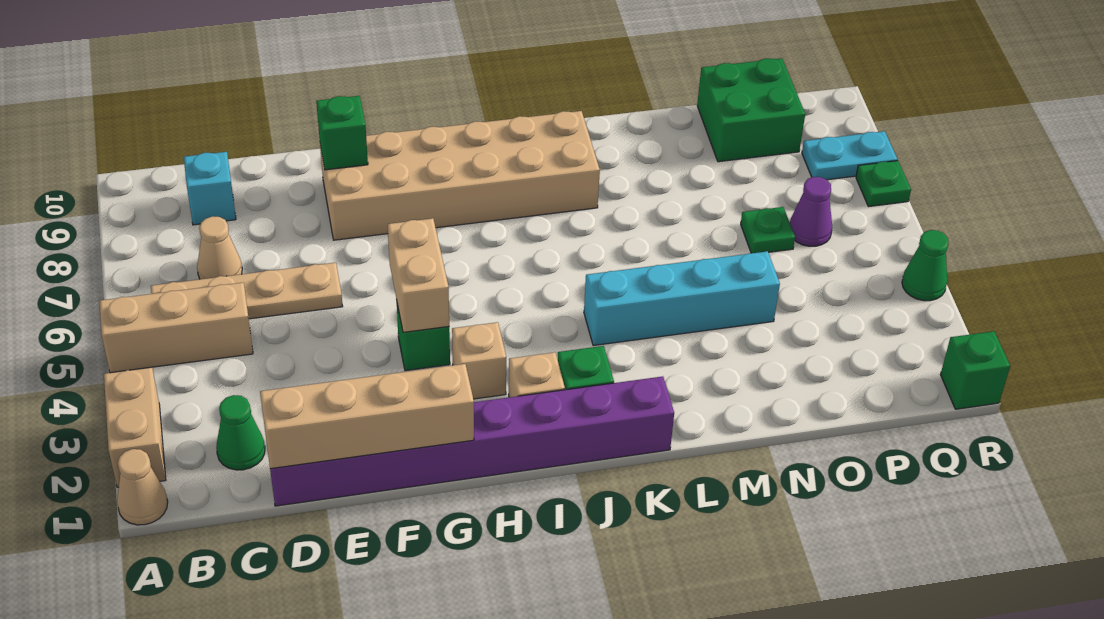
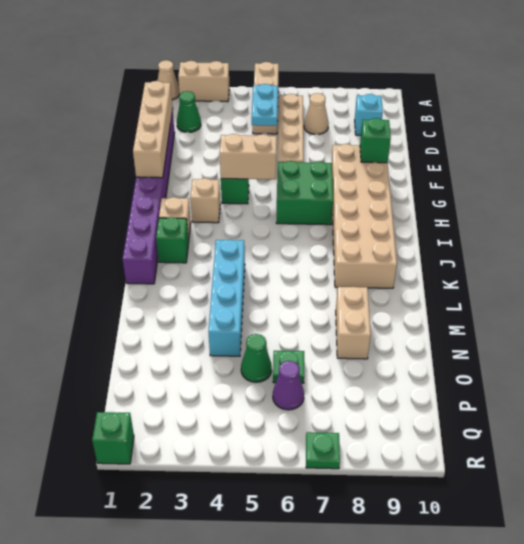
none -> tan 1x2 brick [336,287,371,359]
green 2x2 brick [697,58,805,162] -> green 2x2 brick moved to [276,161,333,225]
cyan 1x2 plate [802,131,897,180] -> cyan 1x2 plate moved to [252,84,278,126]
green 1x1 cone [902,230,949,301] -> green 1x1 cone moved to [241,334,272,382]

